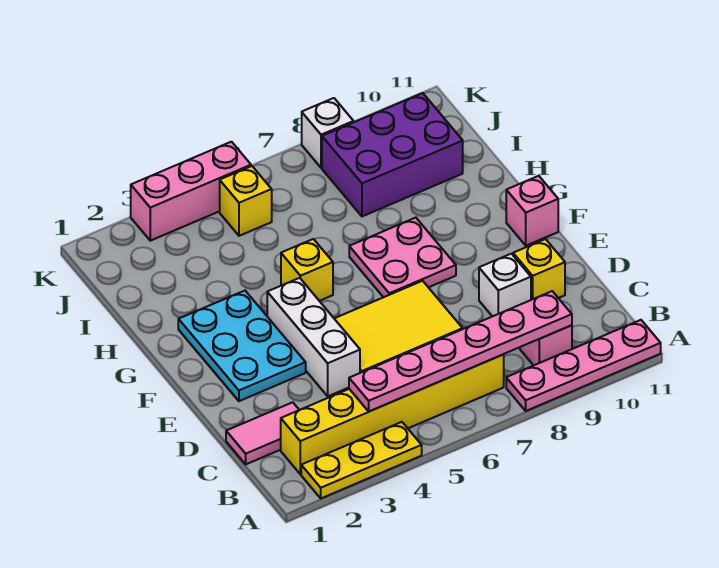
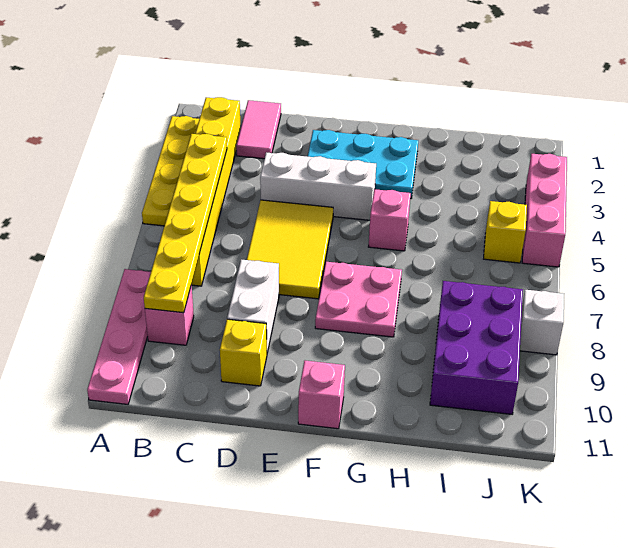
yellow 1x3 plate [301,422,422,498] -> yellow 1x4 plate [142,116,199,226]
pink 1x6 plate [349,291,572,411] -> yellow 1x6 plate [144,134,227,313]
white 1x1 brick [479,254,531,317] -> white 1x2 brick [227,259,279,353]
yellow 1x1 brick [281,239,333,301] -> pink 1x1 brick [369,189,411,251]

